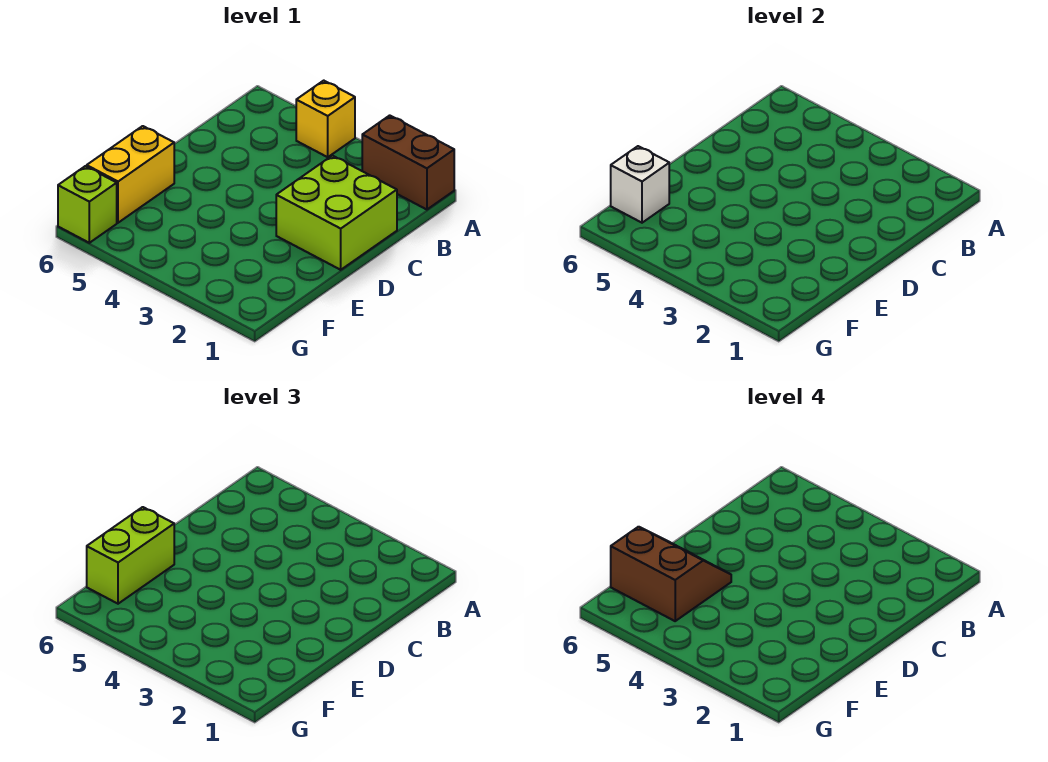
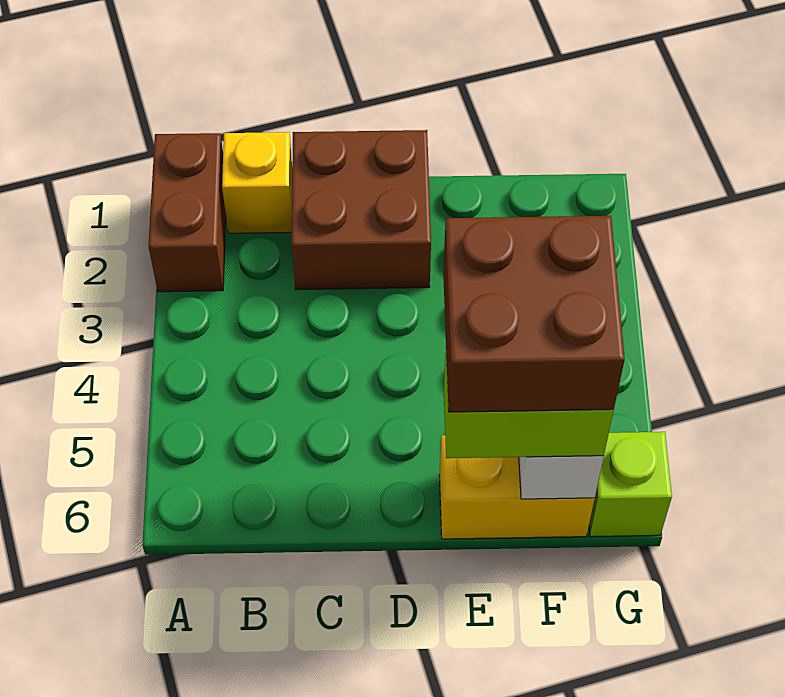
yellow 1x1 brick [296,81,355,157] -> yellow 1x1 brick moved to [222,132,292,233]
lime 2x2 brick [276,156,397,270] -> brown 2x2 brick [292,130,431,290]
brown 2x2 slope [611,527,731,621] -> brown 2x2 brick [443,216,625,412]

